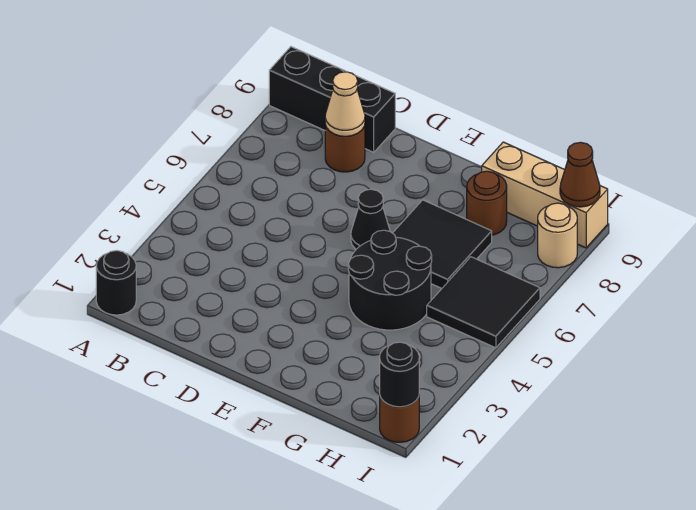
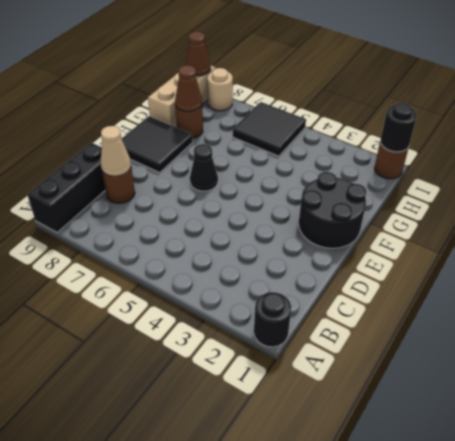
black 2x2 round brick [348,230,432,330] -> black 2x2 round brick moved to [299,172,367,248]
black 2x2 tile [393,200,492,288] -> black 2x2 tile moved to [122,116,193,173]
none -> brown 1x1 cone [175,65,202,112]

